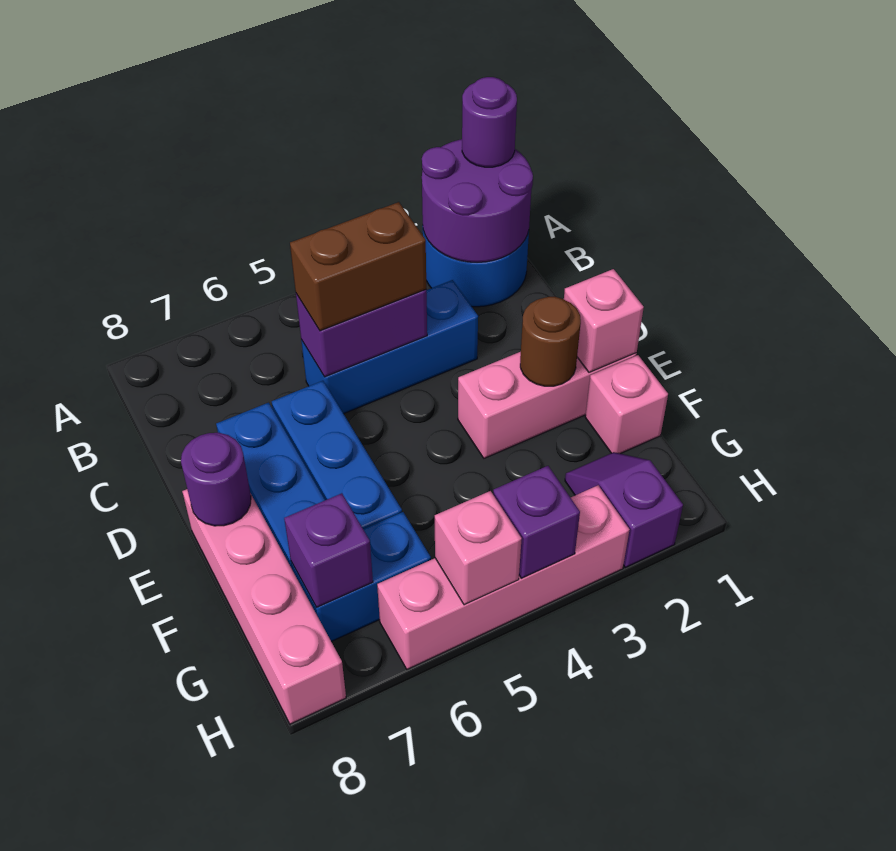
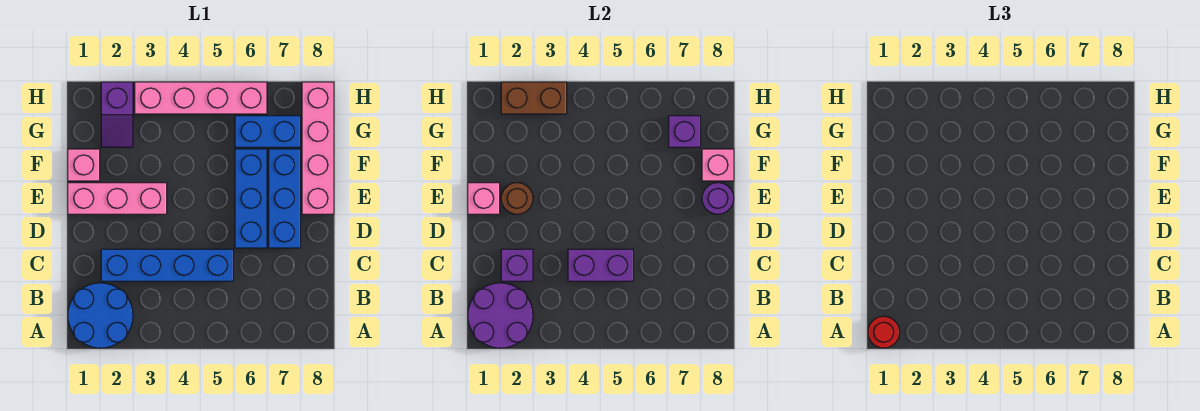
purple 1x1 round brick [462,77,517,167] -> red 1x1 round brick [868,316,900,348]
blue 1x3 brick [301,280,478,414] -> blue 1x4 brick [101,249,233,281]
brown 1x2 brick [290,202,426,331] -> brown 1x2 brick moved to [501,82,567,114]
purple 1x1 brick [493,466,580,578] -> purple 1x1 brick moved to [501,249,533,281]
pink 1x1 brick [435,491,522,605] -> pink 1x1 brick moved to [702,149,734,181]

